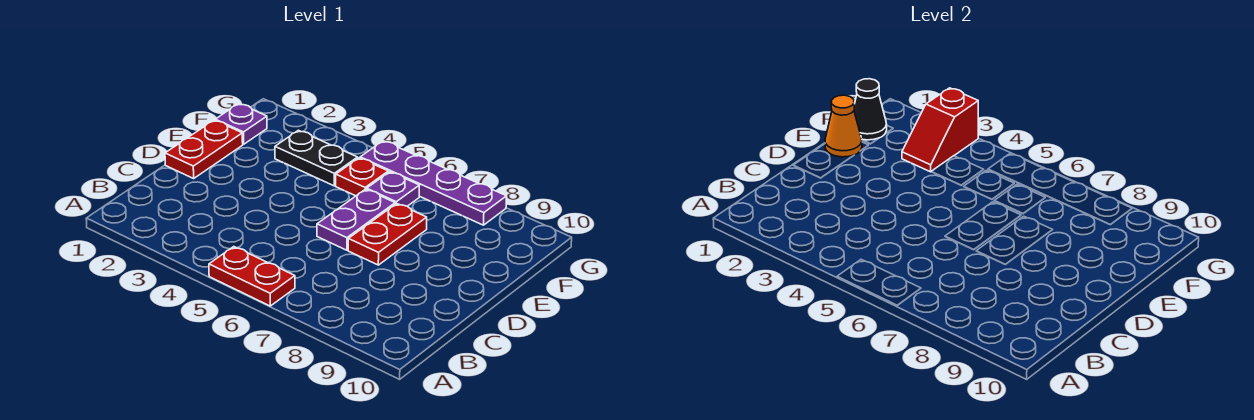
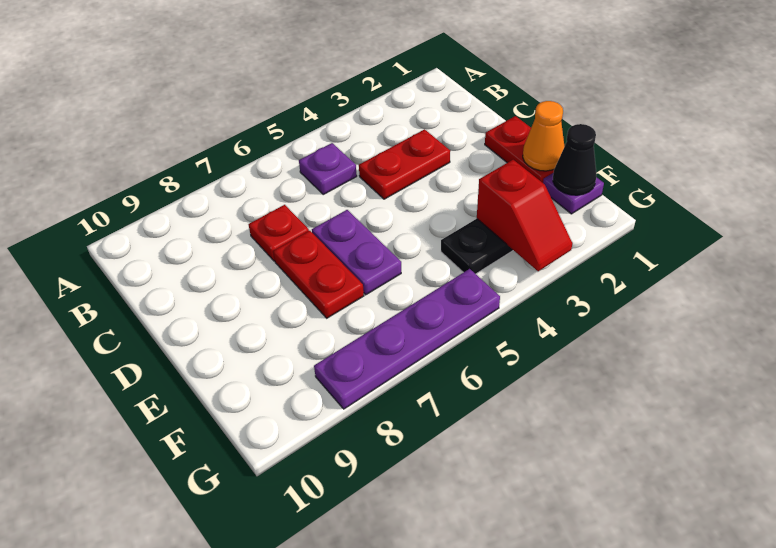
red 1x2 plate [209,247,295,306] -> red 1x2 plate moved to [359,129,450,199]
red 1x2 slope [902,88,978,172] -> red 1x2 slope turned to [477,160,572,271]
red 1x1 plate [336,158,388,196] -> red 1x1 plate moved to [249,205,309,261]
purple 1x1 plate [367,172,420,206] -> purple 1x1 plate moved to [299,143,357,194]

